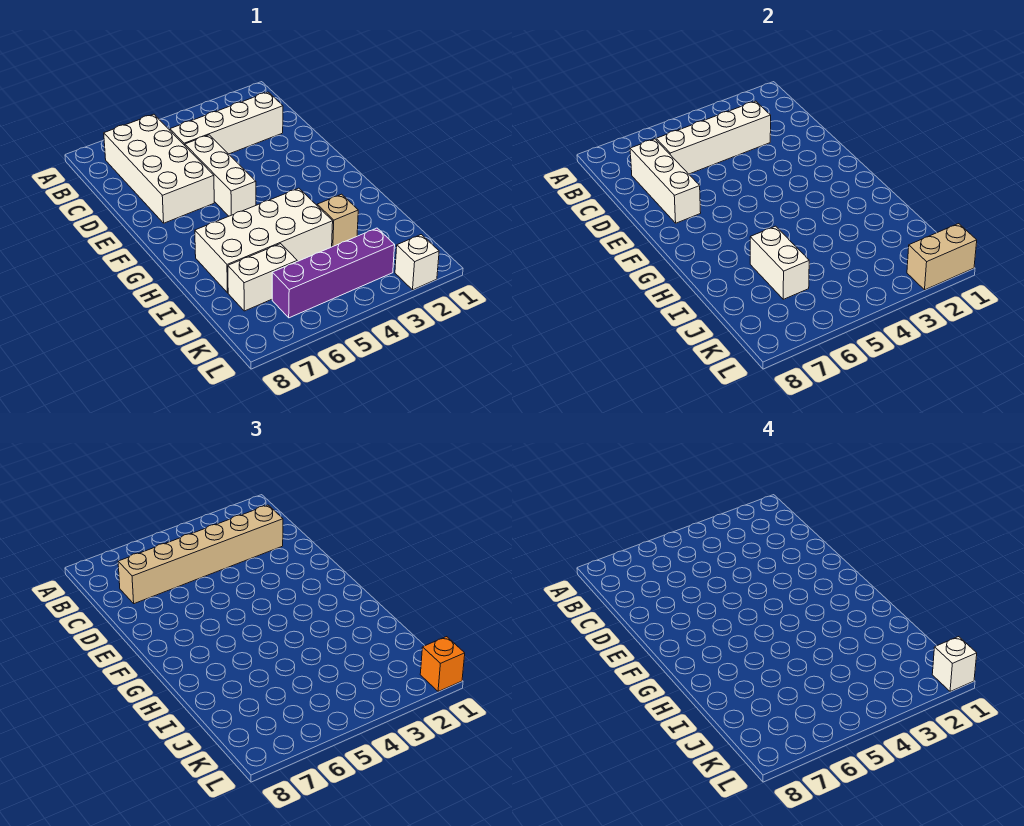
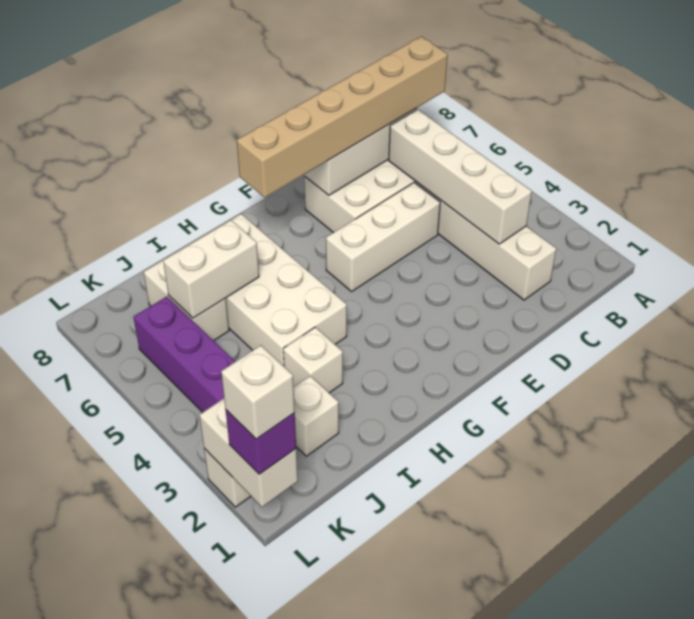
tan 1x6 brick [118,505,283,604] -> tan 1x6 brick turned to [237,36,448,197]
tan 1x1 brick [317,194,358,247] -> white 1x1 brick [283,327,343,393]
none -> white 1x1 brick [293,376,339,456]
tan 1x2 brick [907,224,977,290] -> white 1x2 brick [200,399,298,507]
orange 1x1 brick [420,637,465,692] -> purple 1x1 brick [226,410,296,474]

